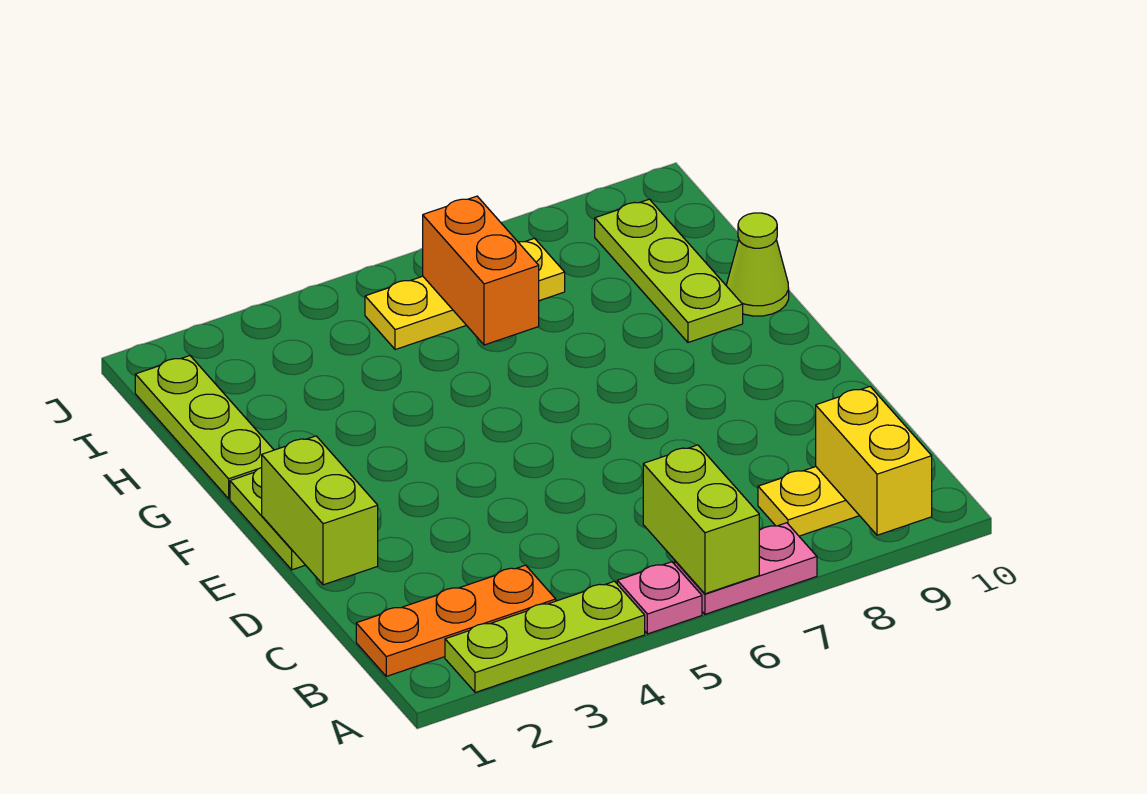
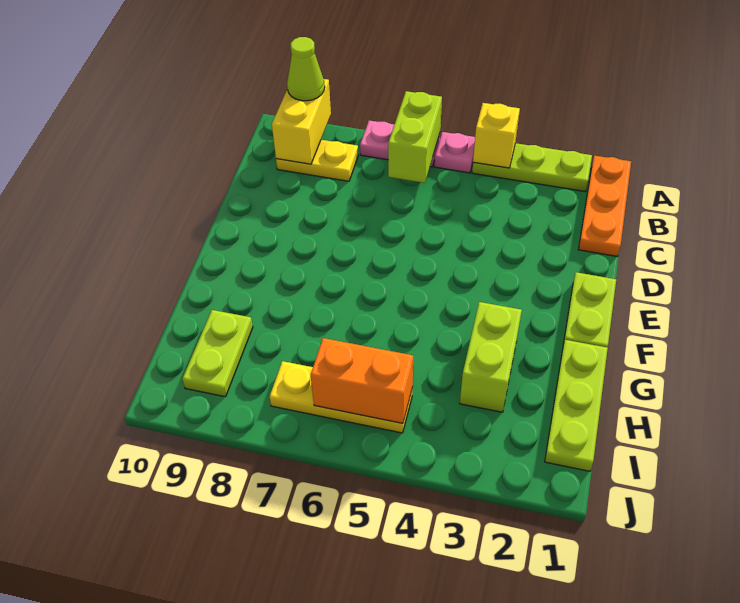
none -> yellow 1x1 brick [473,103,520,168]
orange 1x3 plate [356,565,556,676] -> orange 1x3 plate turned to [578,156,631,256]
lime 1x2 brick [262,436,378,585] -> lime 1x2 brick moved to [460,302,522,412]
lime 1x3 plate [595,199,743,342] -> lime 1x2 plate [182,310,253,397]
lime 1x1 cone [727,213,789,316] -> lime 1x1 cone moved to [287,37,325,101]
orange 1x2 brick [423,196,539,345] -> orange 1x2 brick turned to [311,338,413,423]

